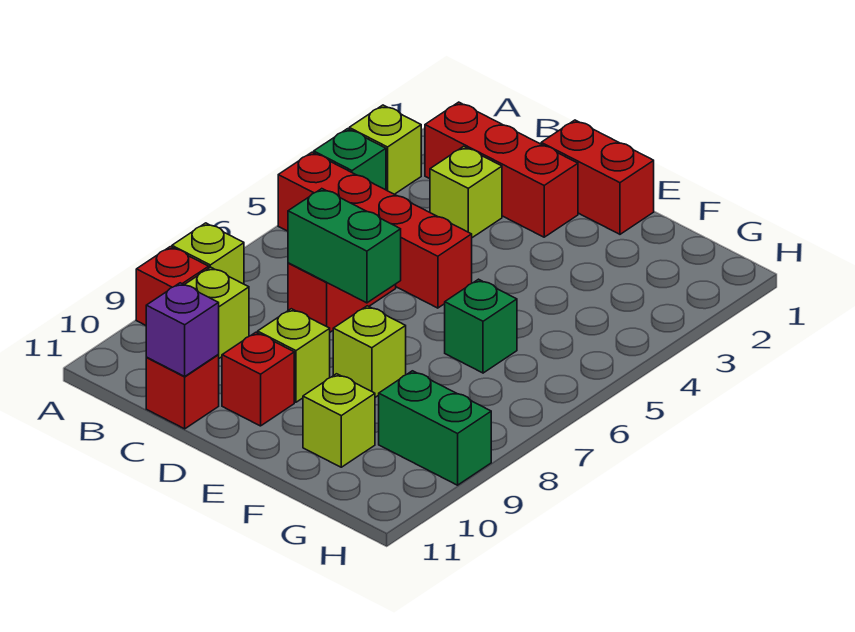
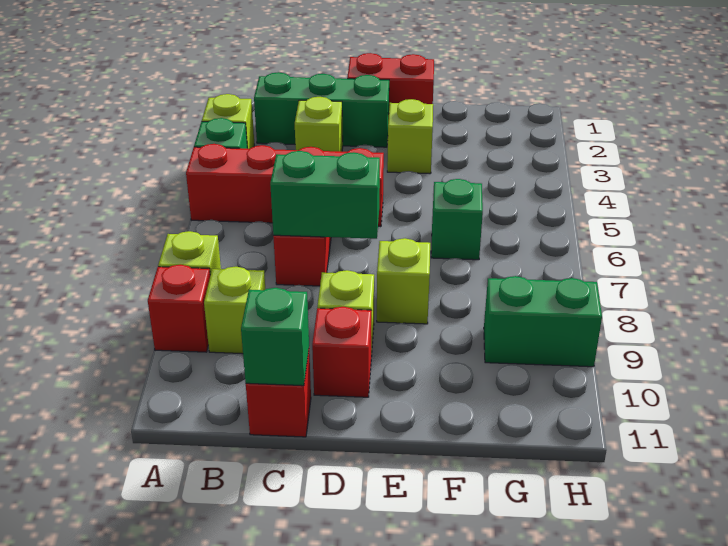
red 1x3 brick [425,102,578,237] -> green 1x3 brick [254,72,389,147]
purple 1x1 brick [146,283,219,376] -> green 1x1 brick [241,288,309,386]
lime 1x1 brick [303,374,375,467] -> lime 1x1 brick moved to [387,99,433,174]

